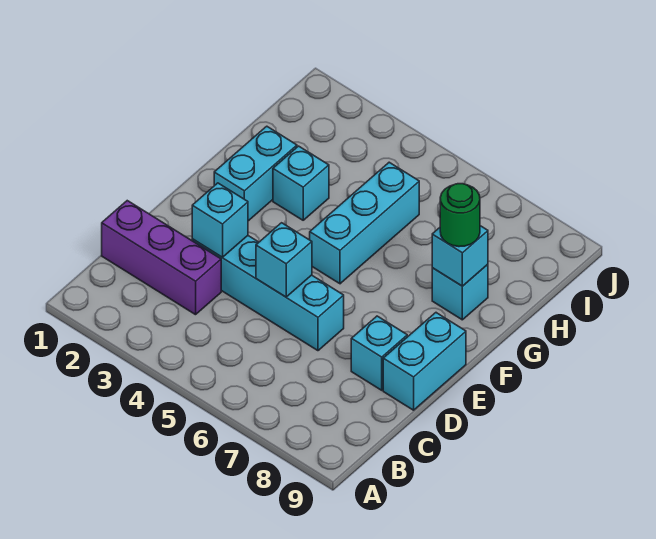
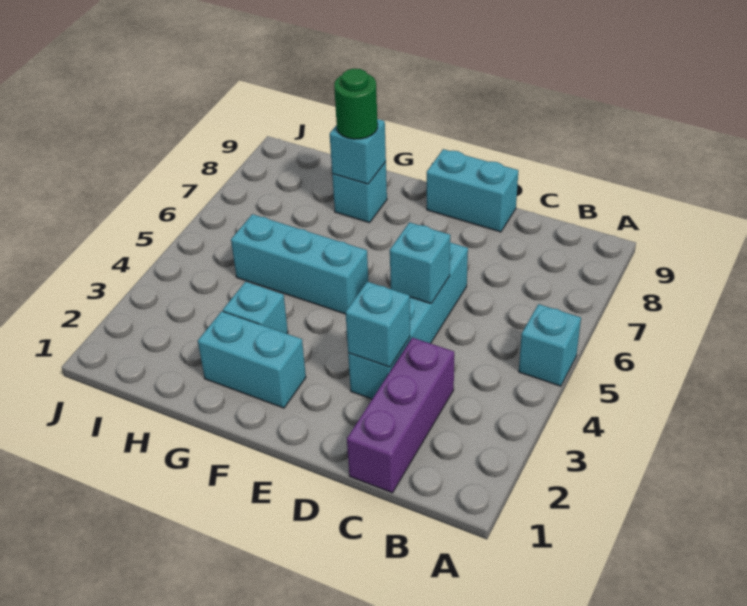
cyan 1x1 brick [351,316,407,390] -> cyan 1x1 brick moved to [519,304,581,386]

